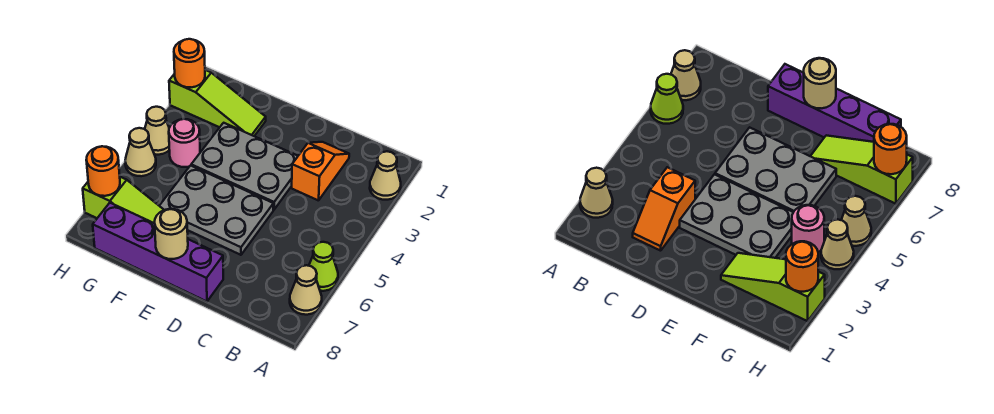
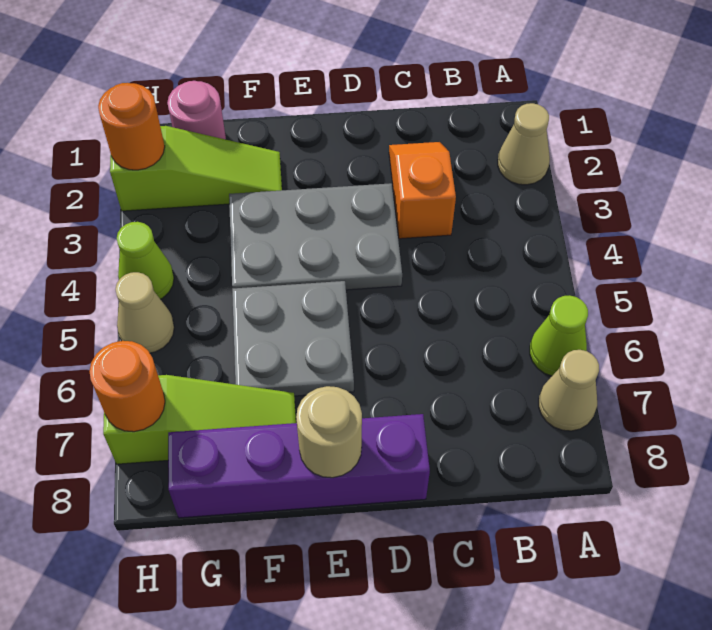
grey 2x3 plate [160,166,273,255] -> grey 2x2 plate [232,281,354,396]
pink 1x1 round brick [169,119,200,167] -> pink 1x1 round brick moved to [167,81,226,139]
tan 1x1 cone [145,107,169,155] -> lime 1x1 cone [117,222,174,299]

